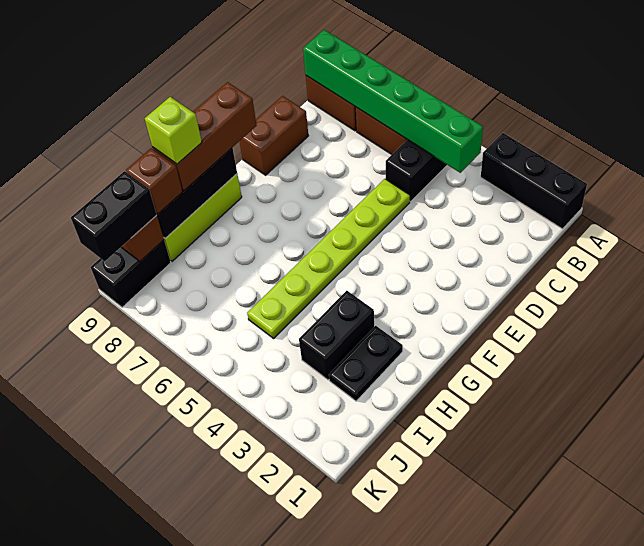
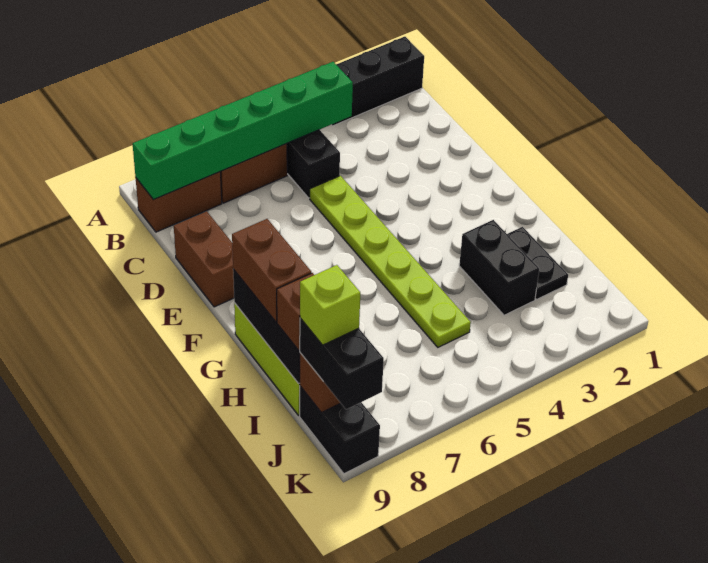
brown 1x3 brick [153,82,257,191] -> brown 1x2 brick [232,219,311,322]
lime 1x1 brick [145,97,202,164] -> lime 1x1 brick moved to [300,265,360,345]

